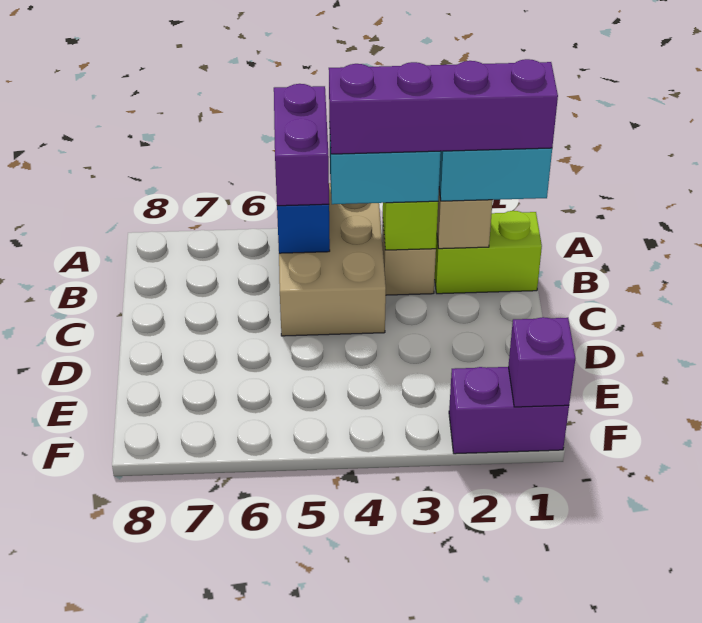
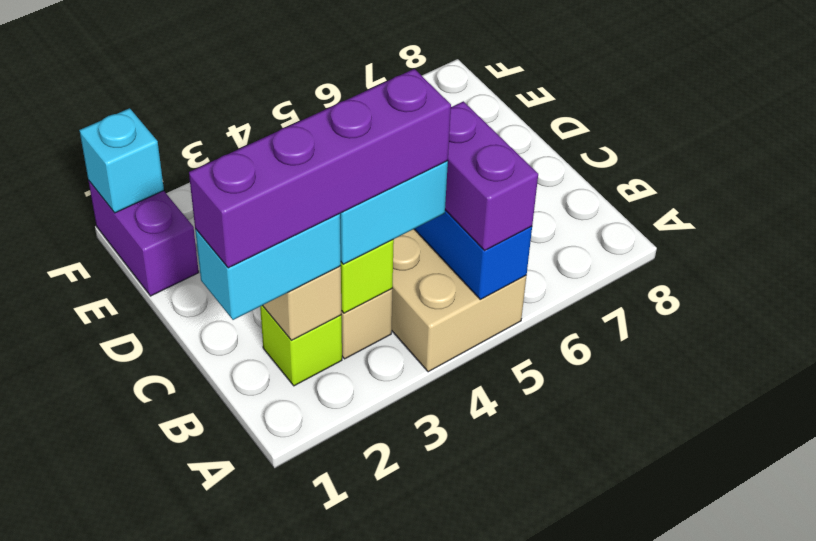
lime 1x2 brick [435,211,542,294] -> lime 1x1 brick [260,306,342,386]
purple 1x2 brick [449,367,569,454] -> purple 1x2 brick turned to [88,180,199,296]
purple 1x1 brick [508,317,575,407] -> cyan 1x1 brick [79,108,164,213]

